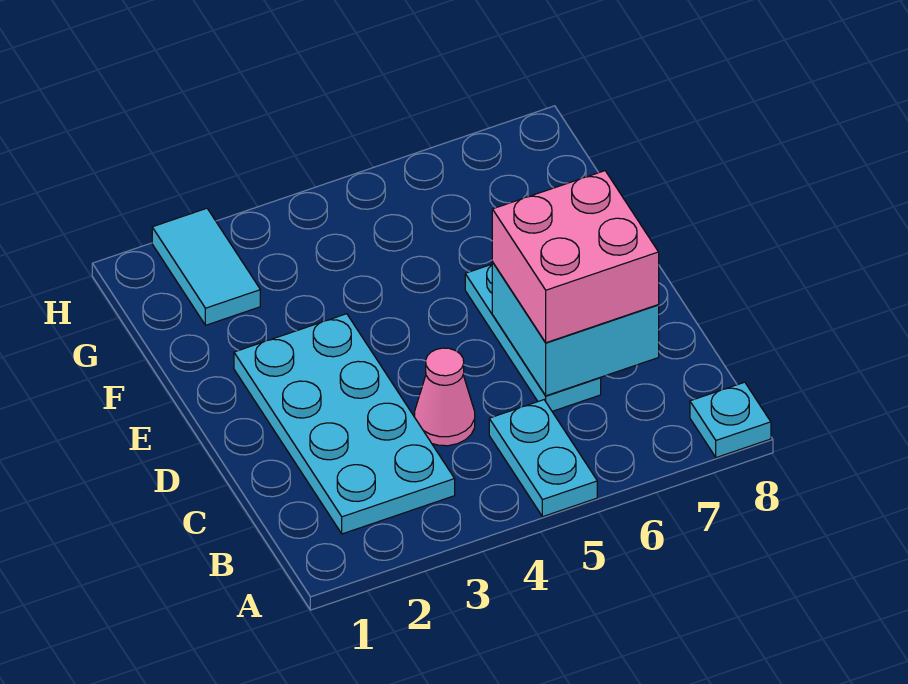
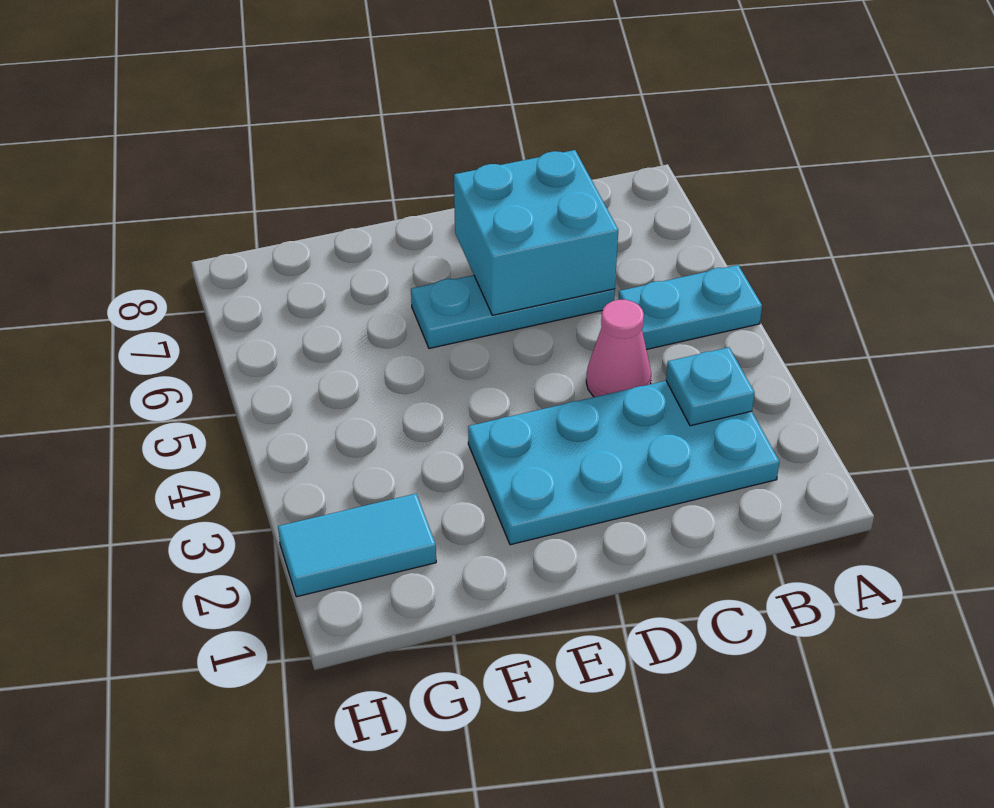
cyan 1x1 plate [690,382,771,458] -> cyan 1x1 plate moved to [666,347,755,426]
pink 2x2 brick [492,171,659,343] -> none

